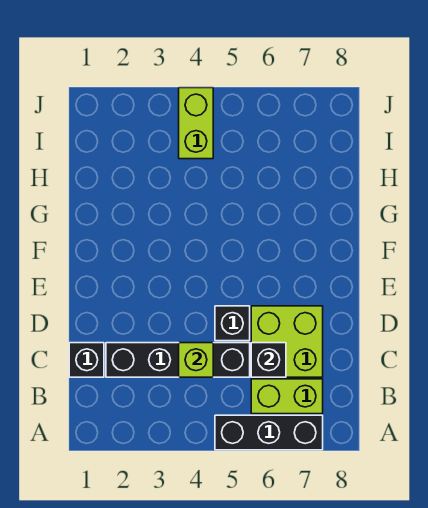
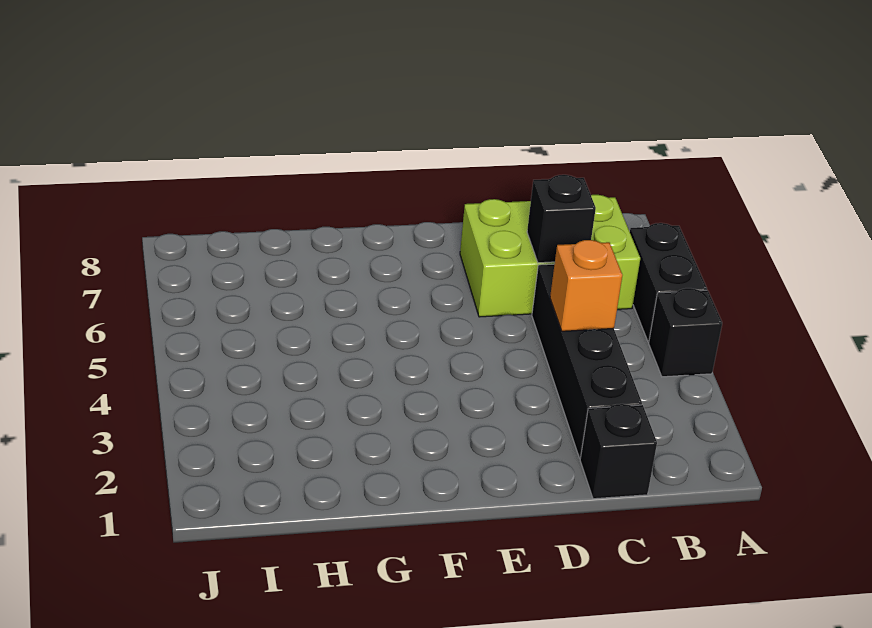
black 1x3 brick [215,415,323,450] -> black 1x2 brick [630,223,707,342]
lime 1x1 brick [179,343,213,377] -> orange 1x1 brick [550,240,622,331]
black 1x1 brick [215,306,250,341] -> black 1x1 brick moved to [649,288,722,377]
lime 1x2 brick [179,88,213,159] -> none

